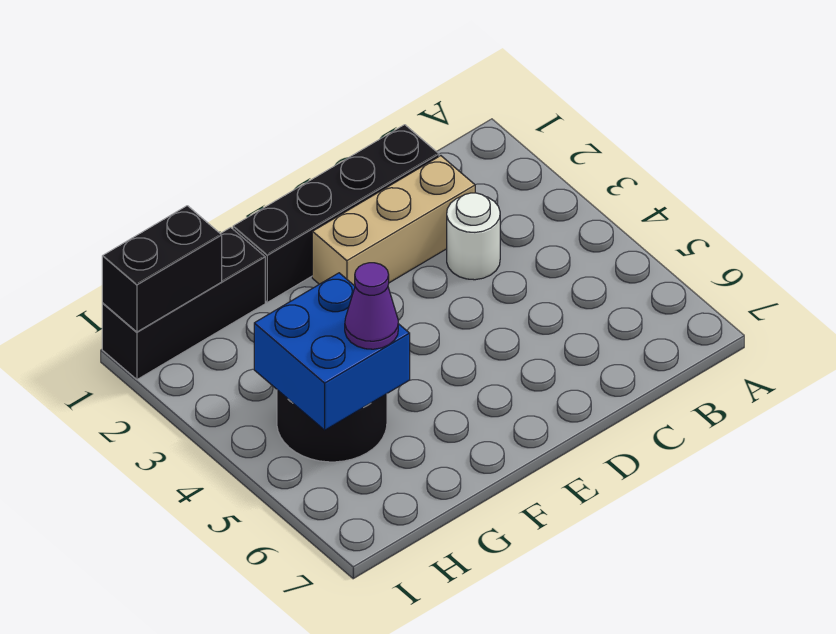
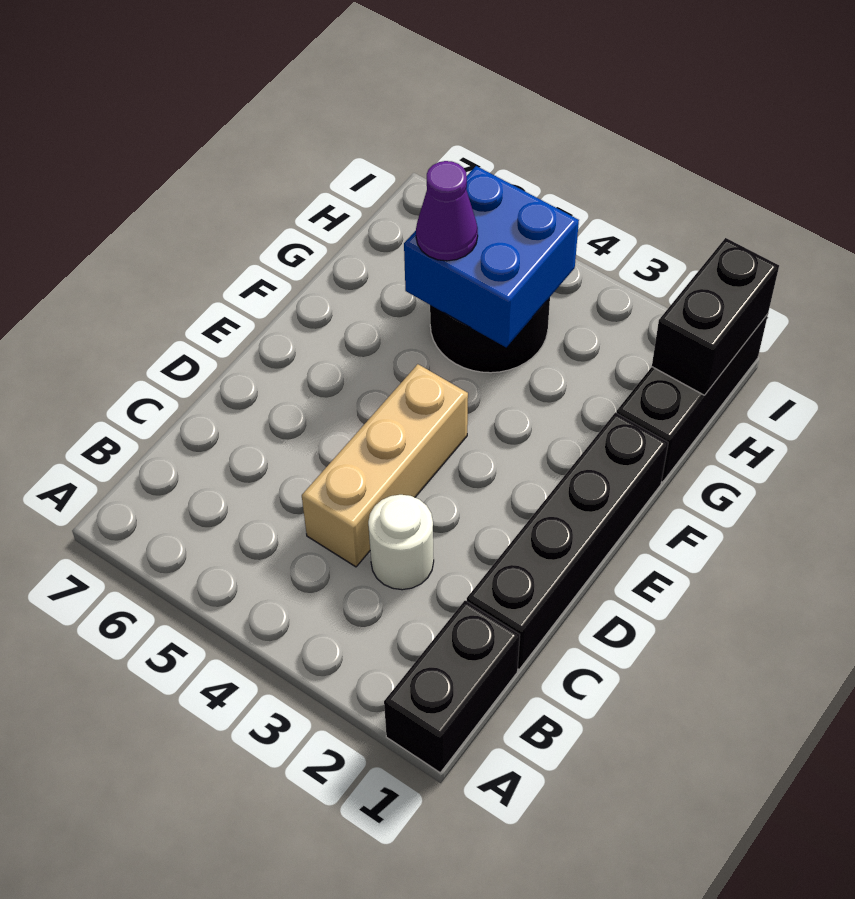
none -> black 1x2 brick [384,601,520,773]
tan 1x3 brick [312,156,475,286] -> tan 1x3 brick moved to [302,364,468,567]

